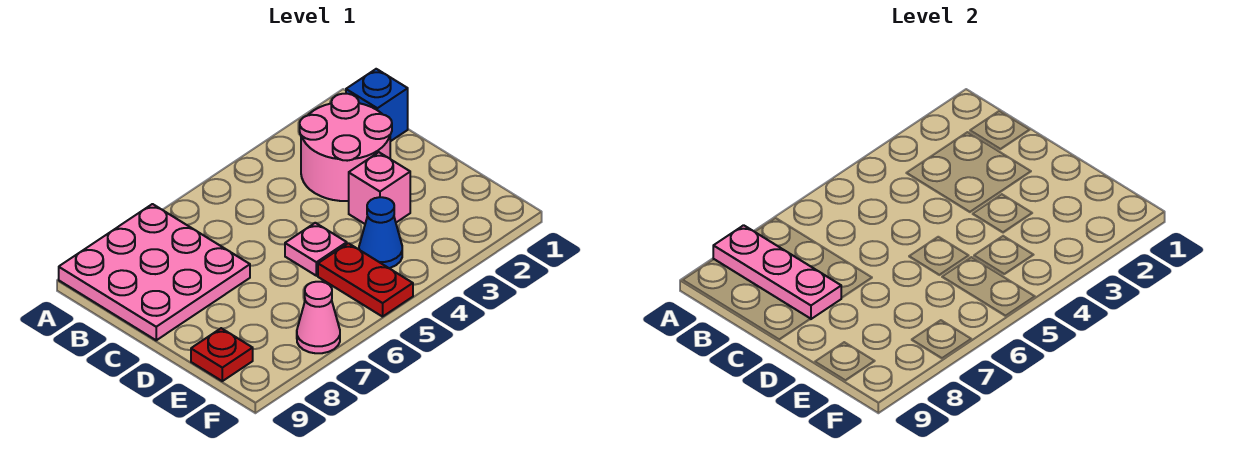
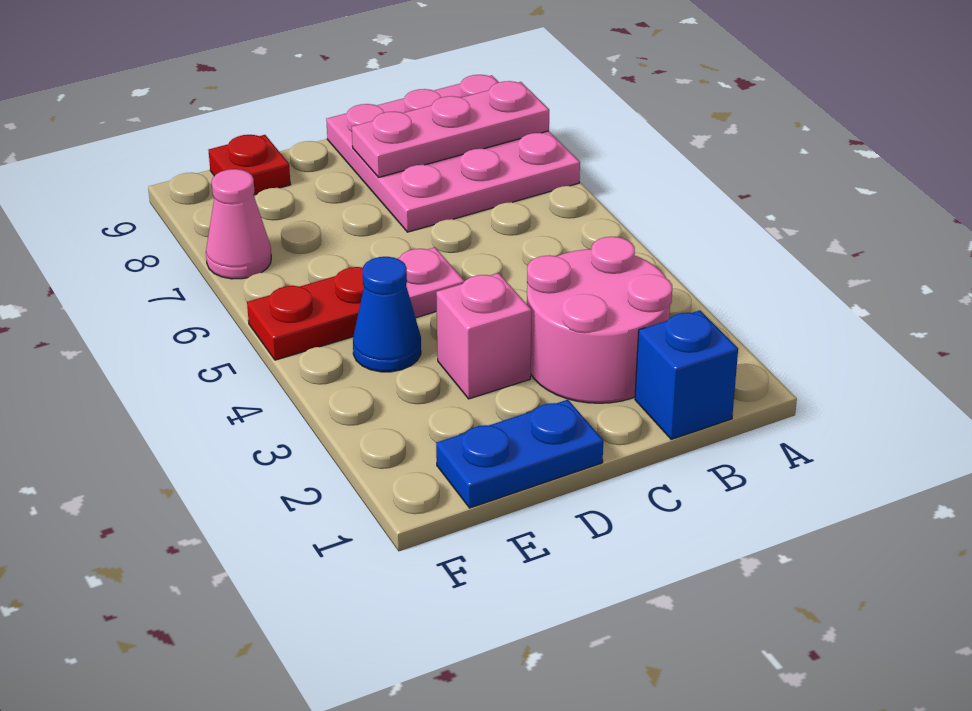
none -> blue 1x2 plate [436,400,603,508]

